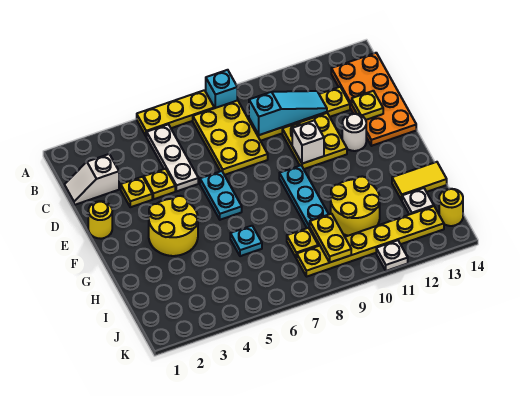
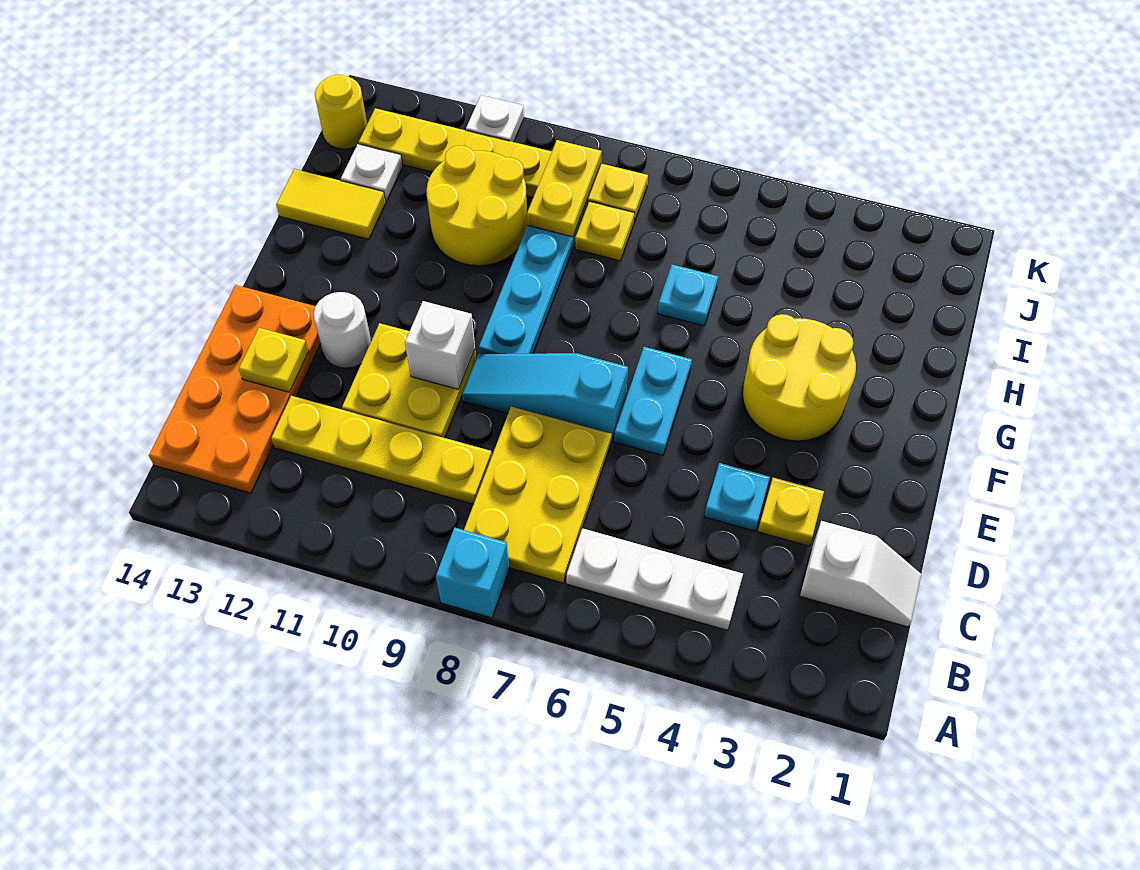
yellow 1x3 plate [137,90,214,137] -> none
white 1x3 plate [147,124,198,191] -> white 1x3 plate turned to [566,528,743,630]
cyan 1x3 slope [249,91,327,135] -> cyan 1x3 slope moved to [462,353,628,441]
yellow 1x1 plate [144,169,175,199] -> cyan 1x1 plate [704,463,770,531]
yellow 1x1 round brick [88,201,112,239] -> none

